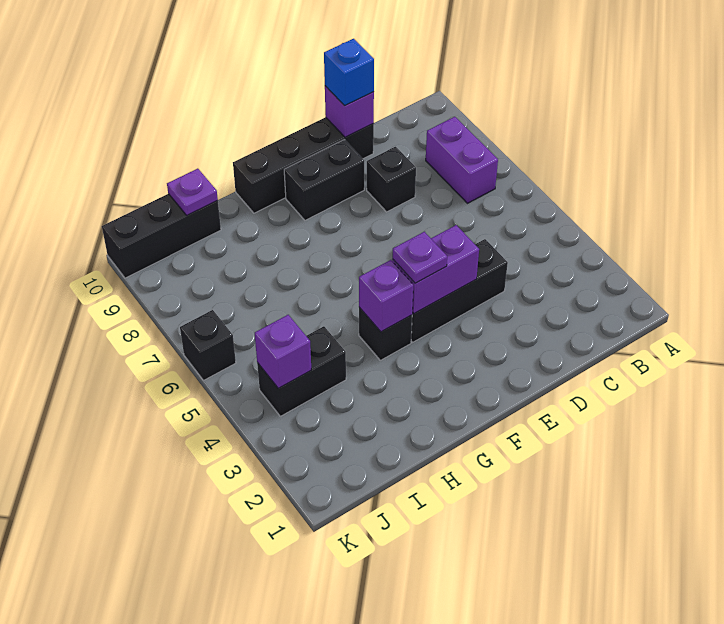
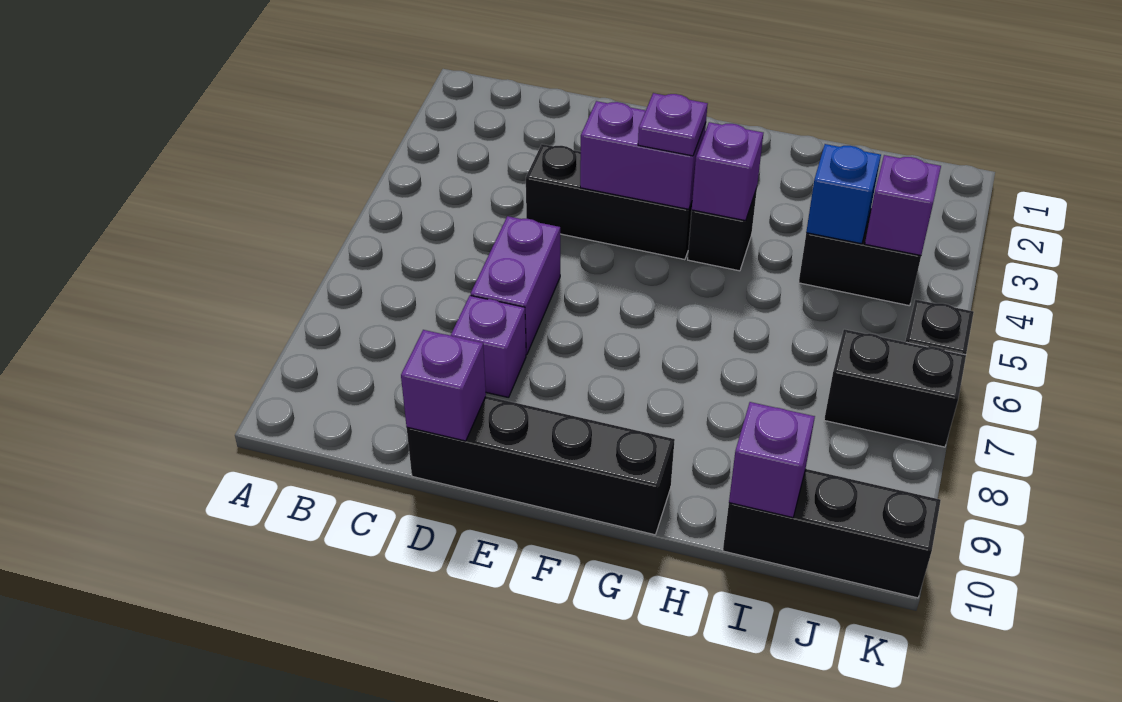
purple 1x2 brick [426,117,498,203] -> purple 1x2 brick moved to [471,216,560,355]
black 1x1 brick [367,147,416,212] -> purple 1x1 brick [451,296,526,398]
blue 1x1 brick [324,39,374,106] -> blue 1x1 brick moved to [806,144,881,244]
black 1x2 brick [284,140,364,220] -> black 1x2 brick moved to [824,329,966,447]
purple 1x1 plate [167,169,218,215] -> purple 1x1 brick [729,402,815,518]

